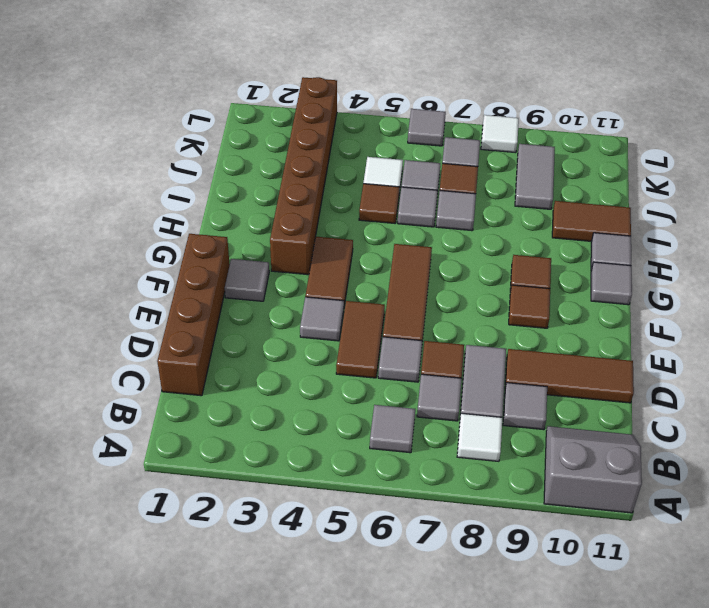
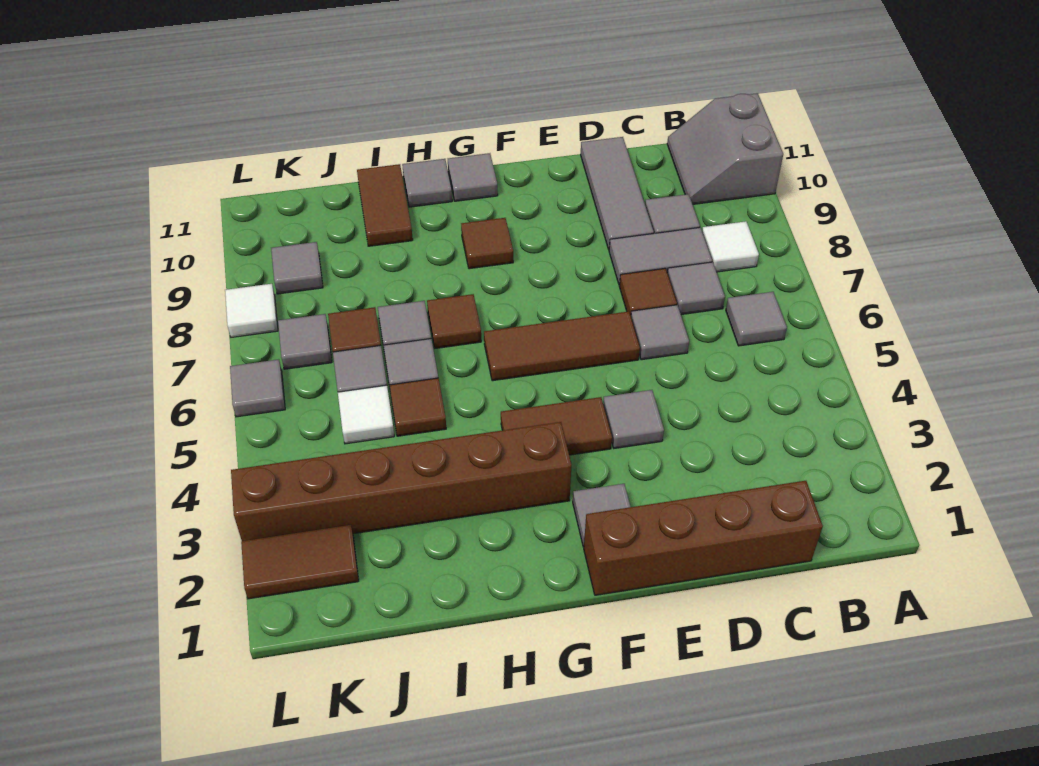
brown 1x2 tile [336,301,385,378] -> brown 1x2 tile moved to [241,525,359,599]
brown 1x3 tile [505,349,634,403] -> grey 1x3 tile [581,137,654,249]
brown 1x1 tile [509,285,550,328] -> brown 1x1 tile moved to [427,294,481,348]
grey 1x2 tile [515,144,555,209] -> grey 1x1 tile [271,242,323,294]

